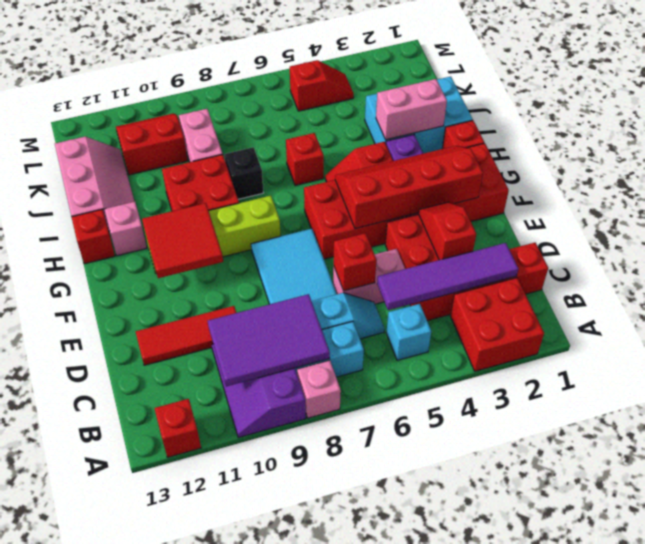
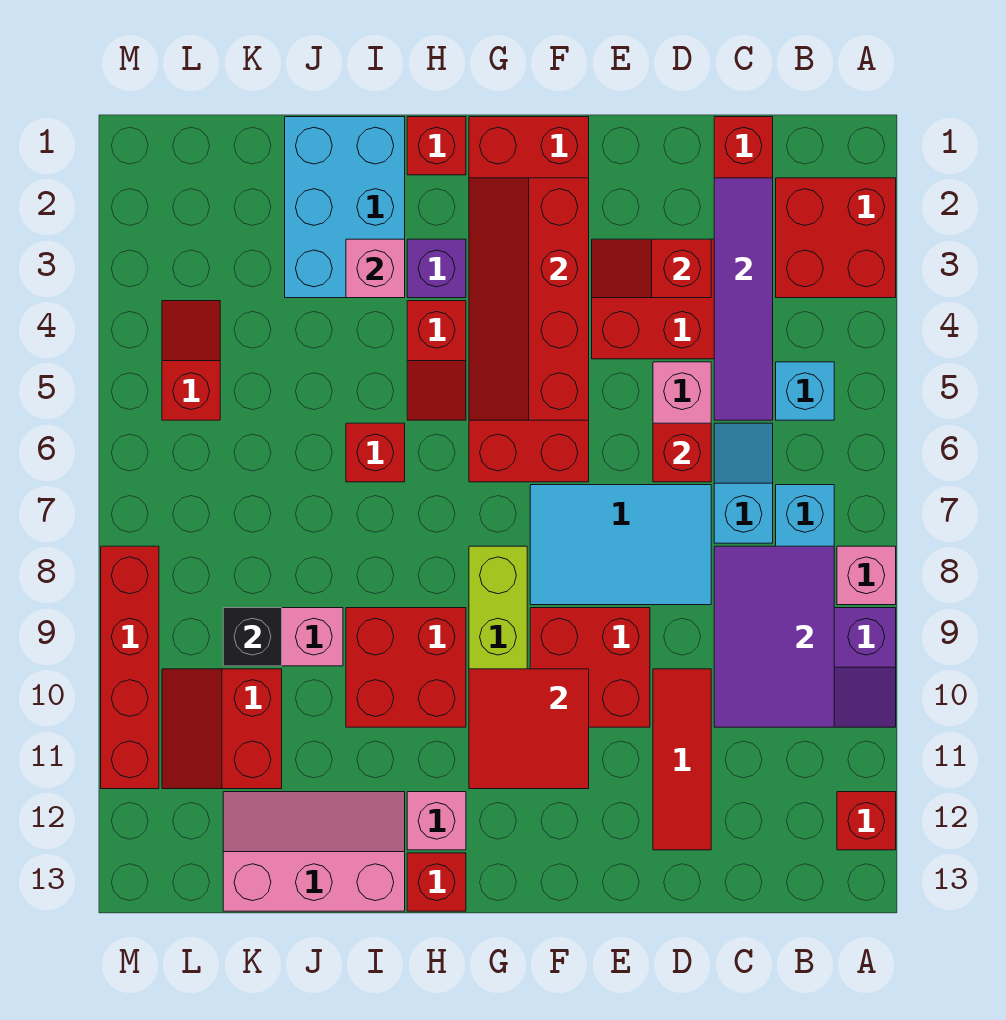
none -> red 2x2 brick [530,608,650,727]
pink 1x2 brick [376,79,447,140] -> pink 1x1 brick [346,239,405,298]
black 1x1 brick [224,147,263,199] -> black 1x1 brick moved to [223,608,282,666]
none -> red 1x4 brick [101,546,159,789]

